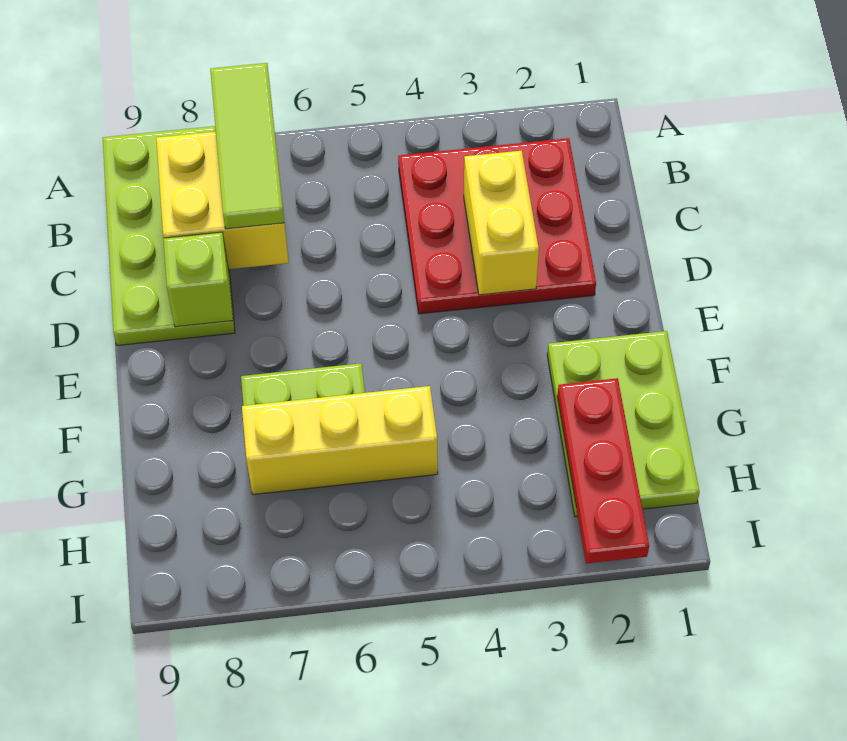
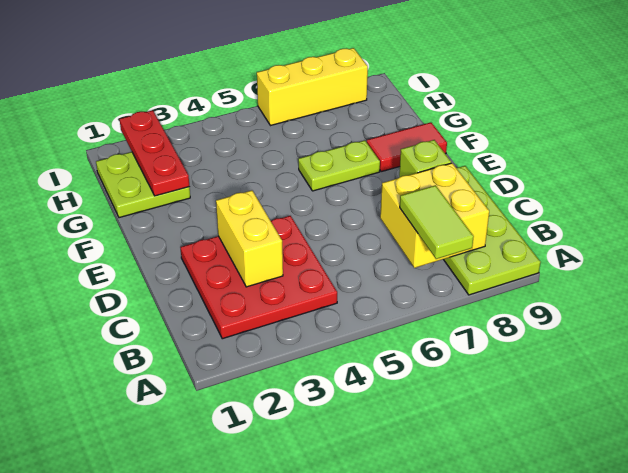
lime 1x3 tile [210,63,284,229] -> lime 1x2 tile [400,185,474,259]
lime 2x3 plate [547,331,700,517] -> lime 2x2 plate [96,152,190,218]
none -> red 1x2 tile [367,122,447,172]
yellow 1x3 brick [242,386,438,494] -> yellow 1x3 brick moved to [257,48,368,126]

